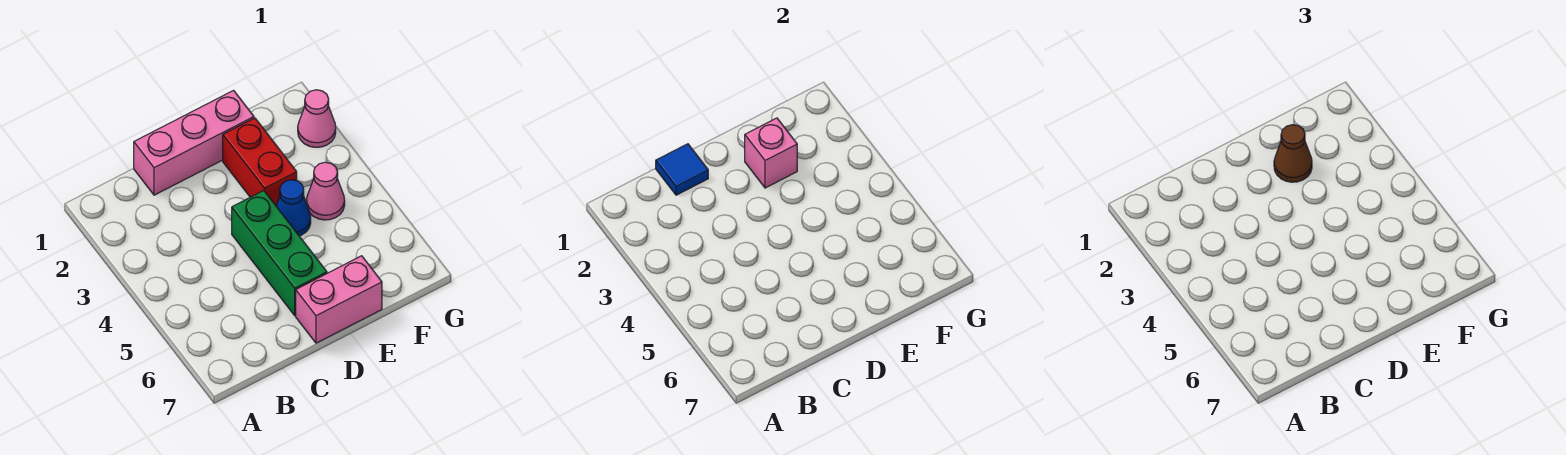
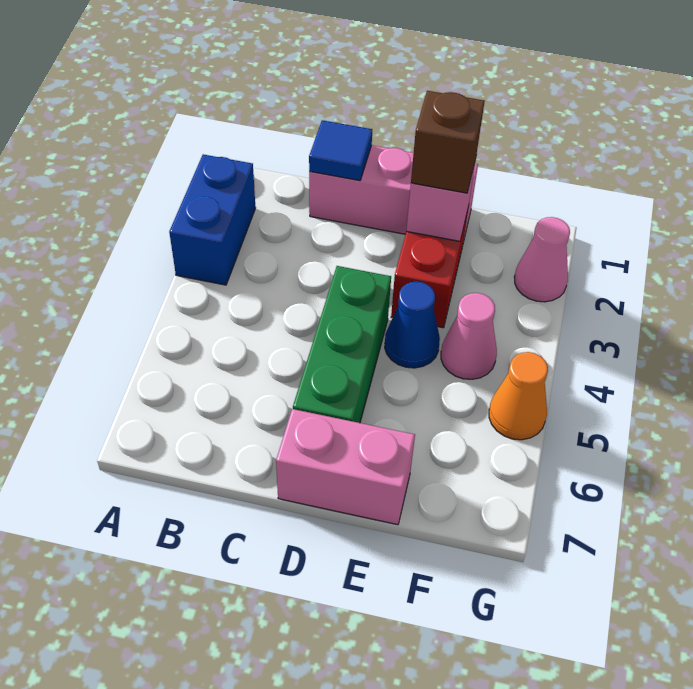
none -> blue 1x2 brick [169,154,256,285]
brown 1x1 cone [1274,125,1312,182] -> brown 1x1 brick [411,91,485,193]
none -> orange 1x1 cone [489,352,548,440]

